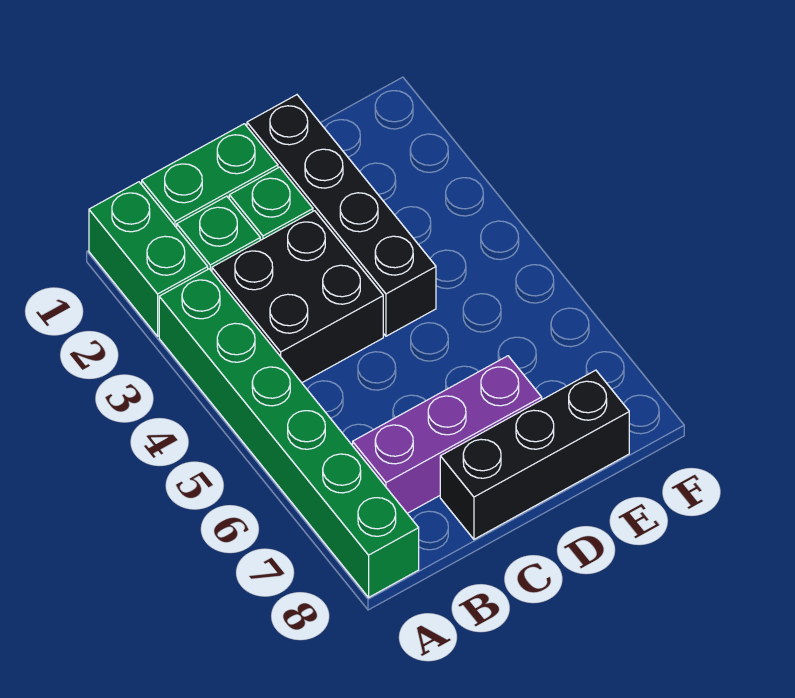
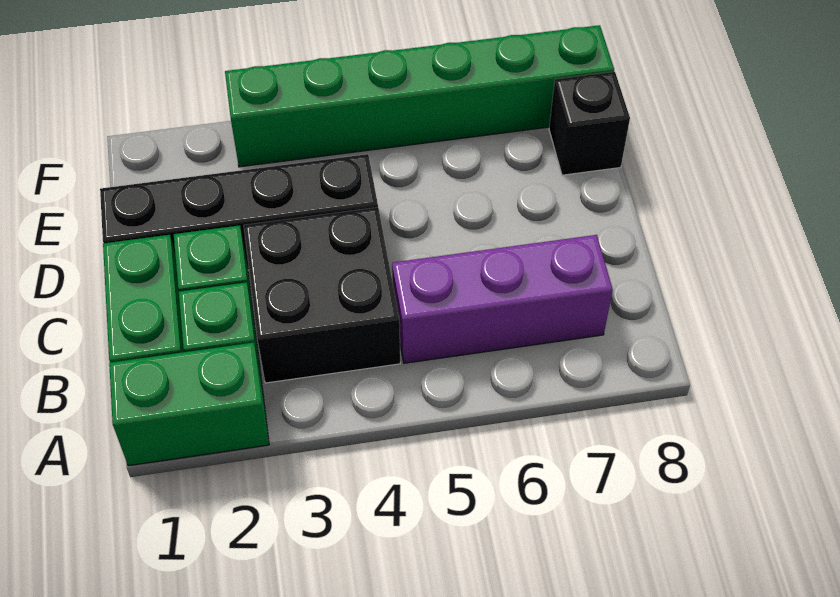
green 1x6 brick [159,269,419,597] -> green 1x6 brick moved to [225,25,614,167]
purple 1x3 brick [353,356,542,513] -> purple 1x3 brick turned to [392,235,613,363]
black 1x3 brick [440,370,629,539] -> black 1x1 brick [549,72,630,175]

